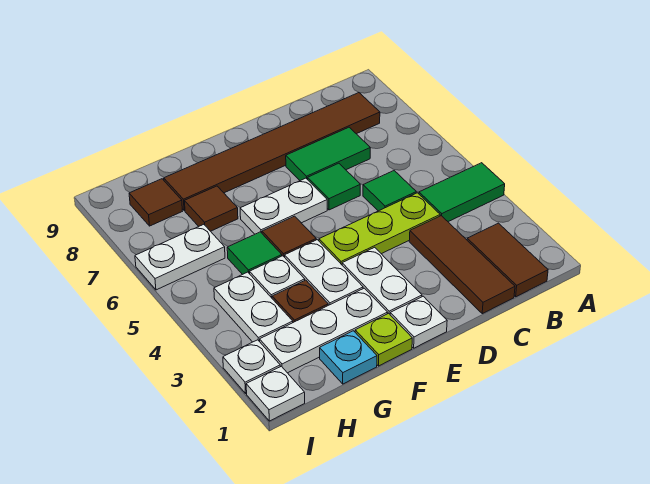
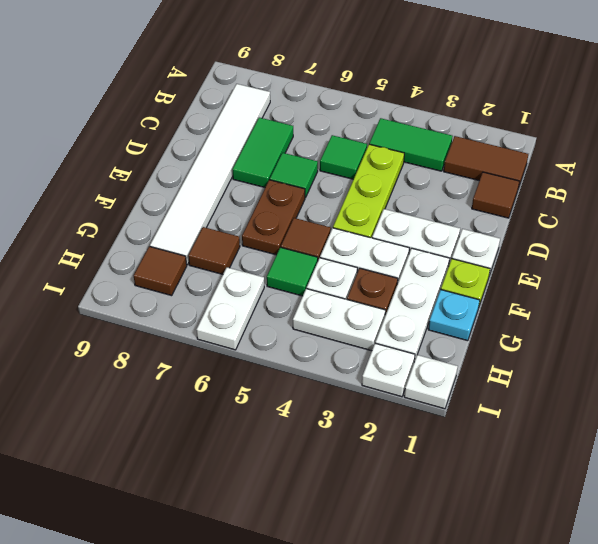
green 1x2 tile [419,163,505,222] -> green 1x2 tile turned to [369,118,453,171]
brown 1x6 tile [164,93,380,211] -> white 1x6 tile [150,84,270,265]
brown 1x3 tile [409,216,515,314] -> brown 1x1 tile [472,172,519,218]
white 1x2 plate [240,178,327,234] -> brown 1x2 plate [242,180,305,255]

